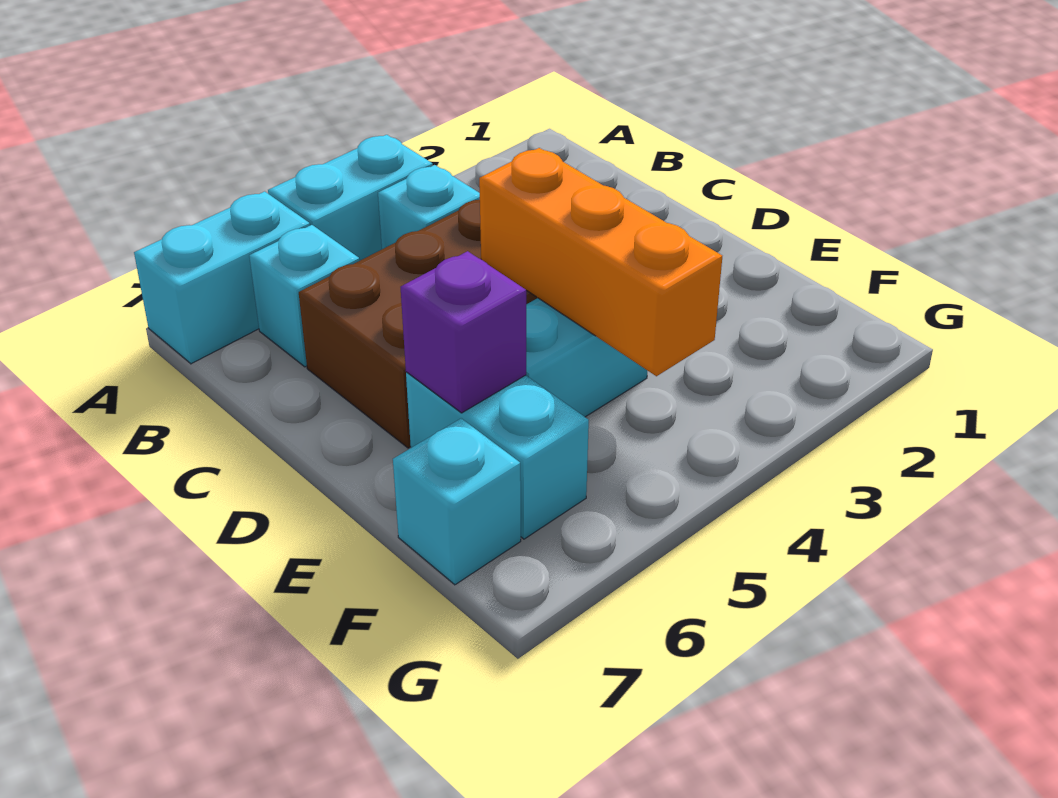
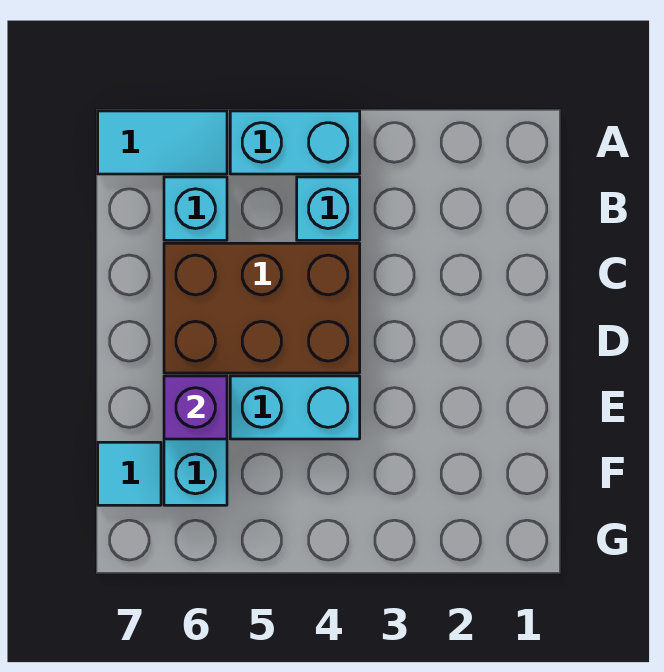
cyan 1x2 brick [134,191,310,364] -> cyan 1x2 tile [98,111,227,174]
orange 1x3 brick [479,148,722,376] -> none
cyan 1x1 brick [393,418,521,585] -> cyan 1x1 tile [98,442,161,505]

